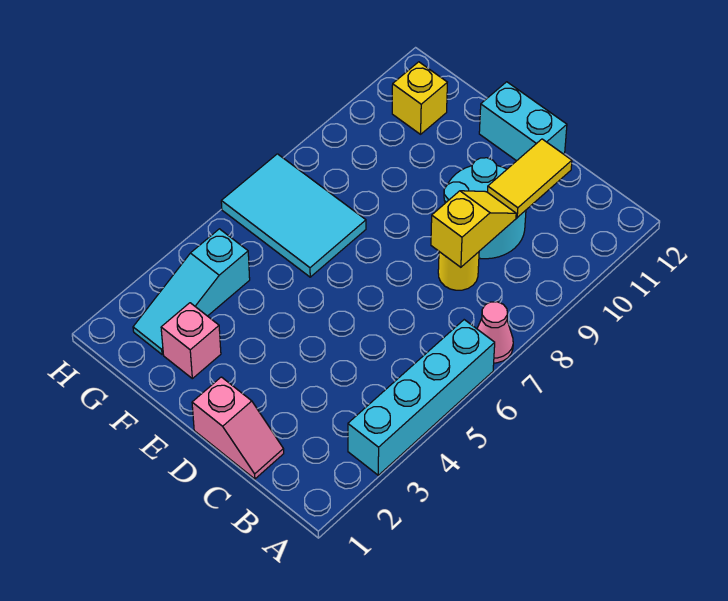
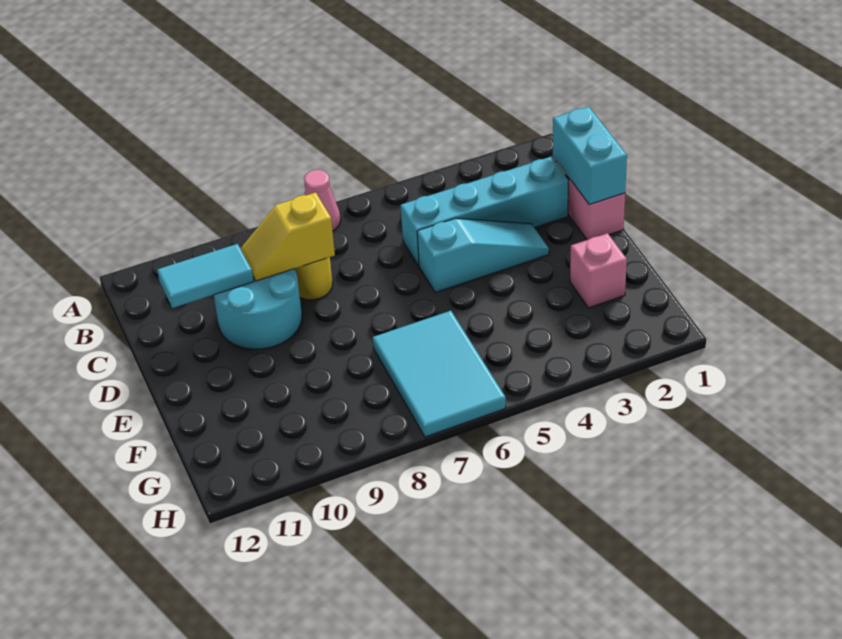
cyan 1x4 brick [348,320,495,475] -> cyan 1x4 brick moved to [401,157,568,266]
yellow 1x2 tile [488,139,572,218] -> cyan 1x2 tile [157,244,254,308]
cyan 1x2 brick [479,82,567,161] -> cyan 1x2 brick moved to [553,107,627,204]
cyan 1x3 slope [133,229,250,355] -> cyan 1x3 slope moved to [417,218,549,293]
yellow 1x1 brick [392,62,447,134] -> none

